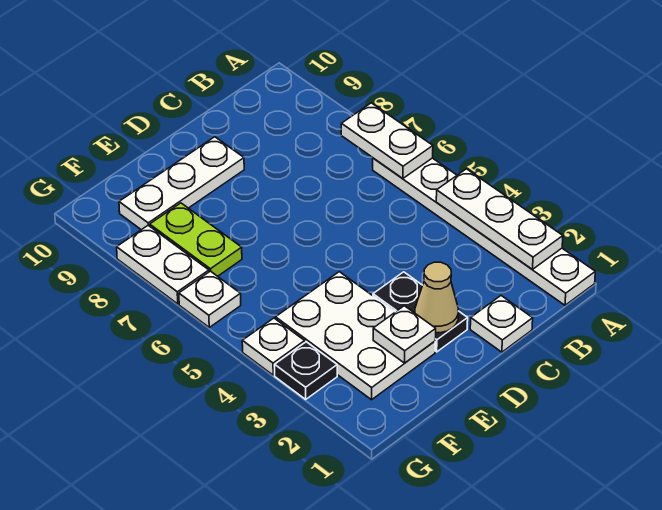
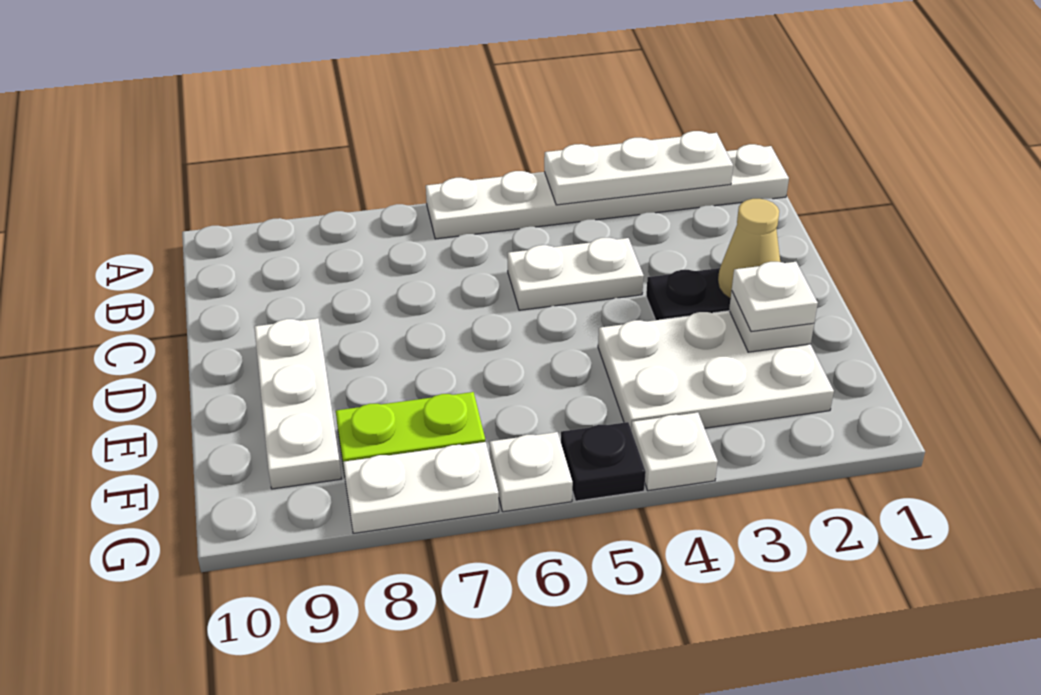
white 1x2 plate [341,103,433,178] -> white 1x2 plate moved to [508,238,644,310]
white 1x1 plate [470,296,533,352] -> white 1x1 plate moved to [732,262,818,332]
black 1x1 plate [275,342,337,399] -> black 1x1 plate moved to [561,422,646,501]

